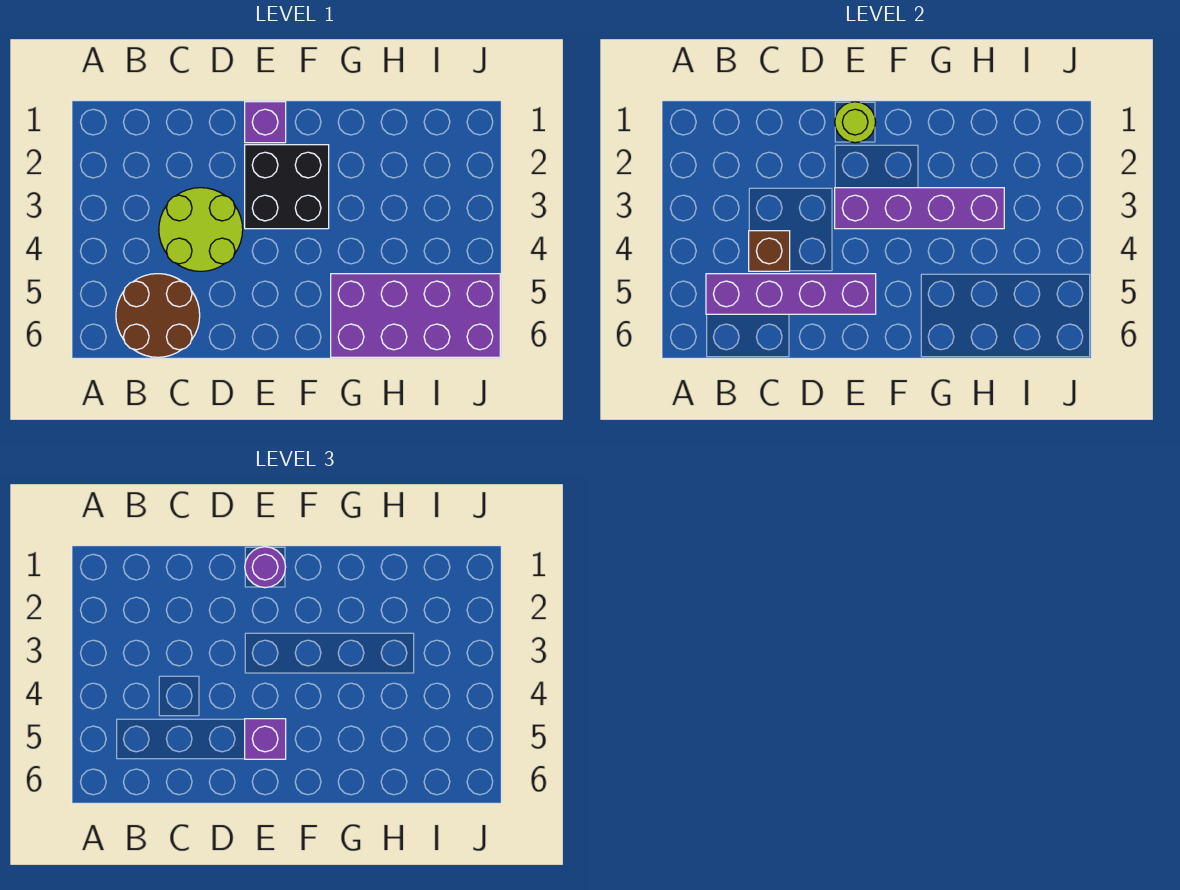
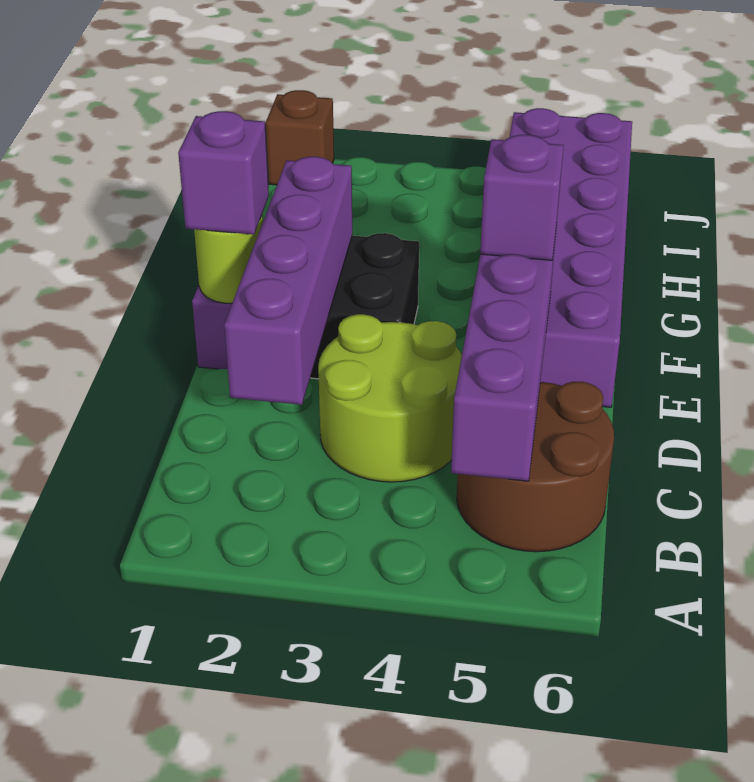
brown 1x1 brick [749,231,790,271] -> brown 1x1 brick moved to [266,90,334,185]
purple 1x1 round brick [245,547,286,588] -> purple 1x1 brick [178,111,269,234]
purple 1x4 brick [835,188,1004,229] -> purple 1x4 brick moved to [224,157,352,405]
purple 2x4 brick [331,274,500,357] -> purple 2x6 brick [510,108,632,407]

